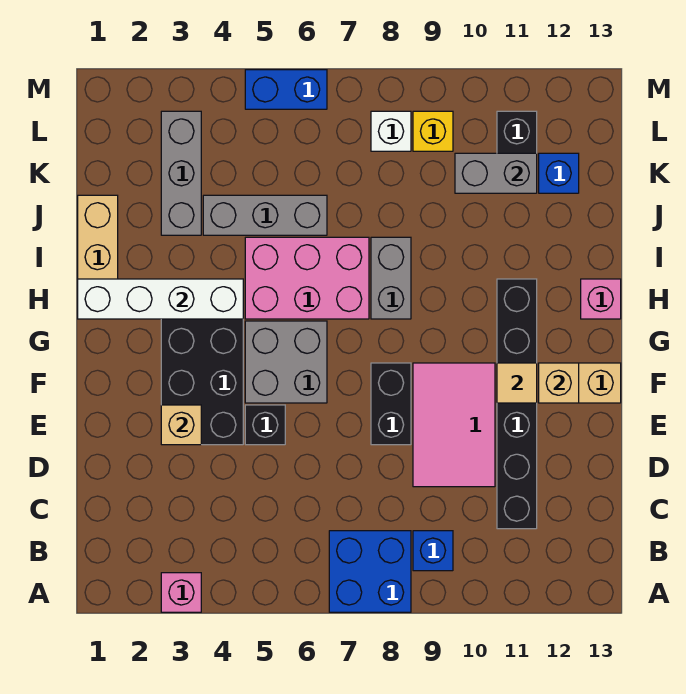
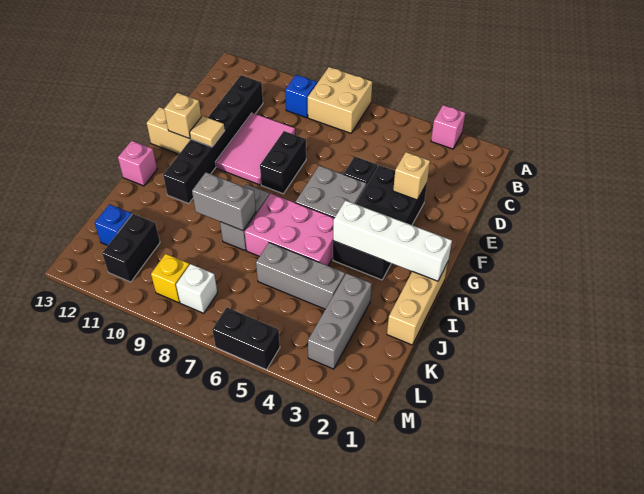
blue 2x2 brick [329,531,411,612] -> tan 2x2 brick [308,67,372,133]
grey 1x2 brick [455,153,537,193] -> grey 1x2 brick moved to [192,172,256,231]
blue 1x2 brick [245,70,327,109] -> black 1x2 brick [212,308,280,370]

